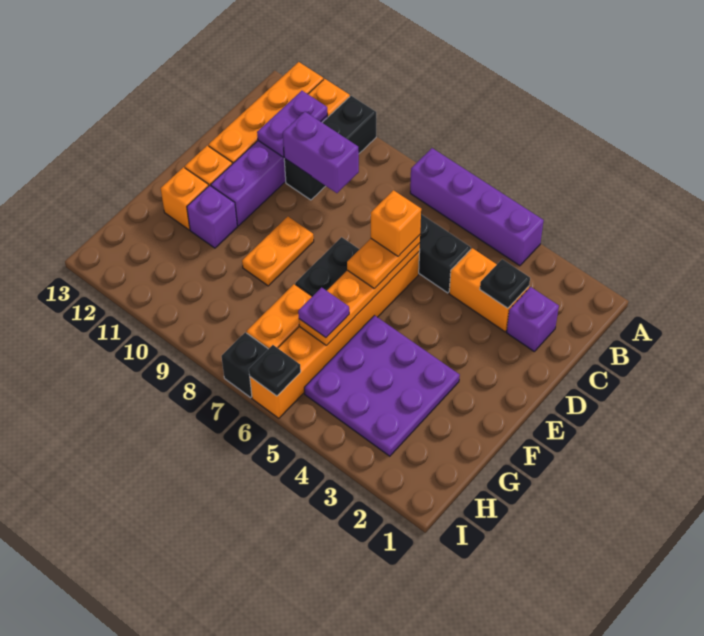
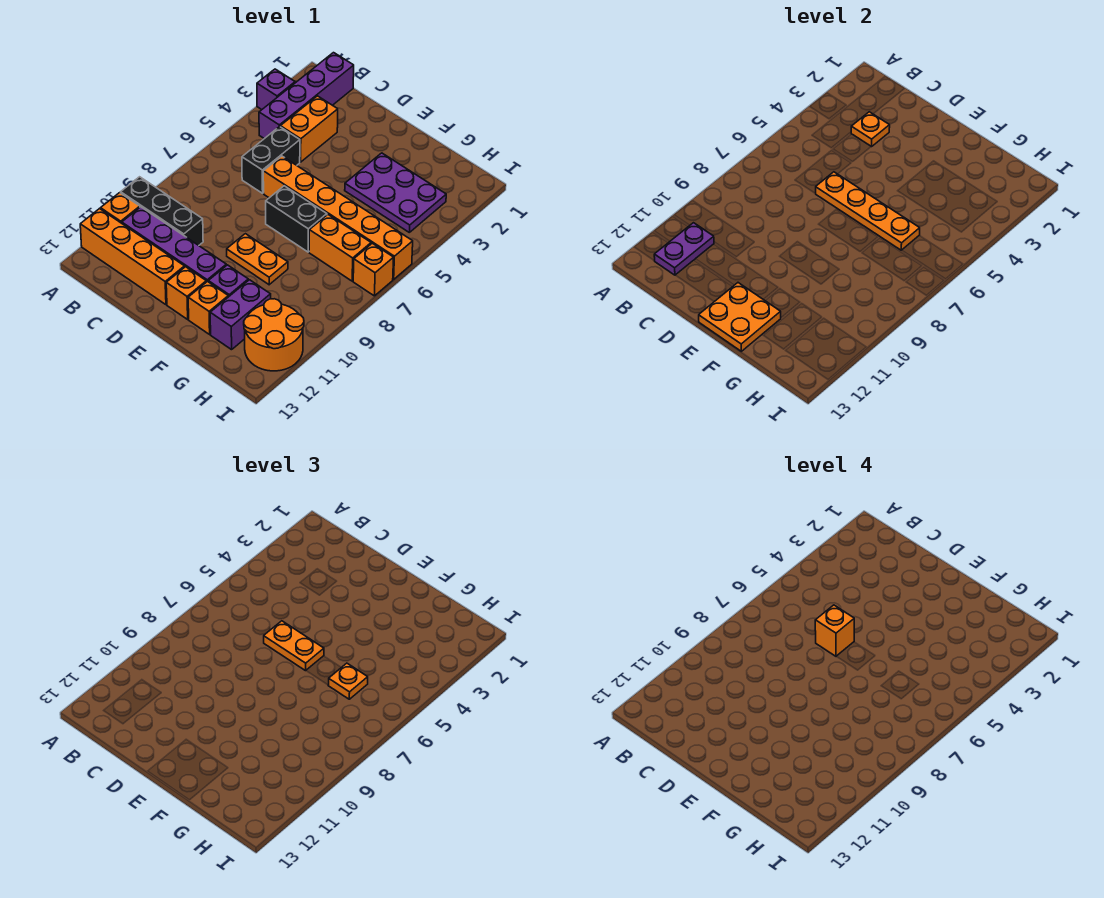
purple 1x4 brick [410,148,544,266] -> purple 1x4 brick moved to [259,53,354,139]
purple 1x2 plate [257,91,327,157] -> purple 1x2 plate turned to [654,223,714,275]
purple 1x1 brick [507,287,559,351] -> purple 1x1 brick moved to [257,69,295,110]
black 1x1 plate [480,259,530,308] -> orange 1x1 plate [851,112,890,147]
purple 1x2 brick [283,112,359,193] -> purple 1x2 brick moved to [210,280,271,350]
none -> orange 2x2 plate [699,283,781,351]
purple 3x3 plate [304,315,460,456] -> purple 2x3 plate [345,153,446,232]
purple 1x1 plate [298,287,349,338] -> orange 1x1 plate [328,663,368,699]
none -> orange 2x2 round brick [244,299,304,371]
black 1x1 plate [249,345,301,396] -> none
black 1x1 brick [221,332,268,397] -> orange 1x1 brick [353,243,394,296]

